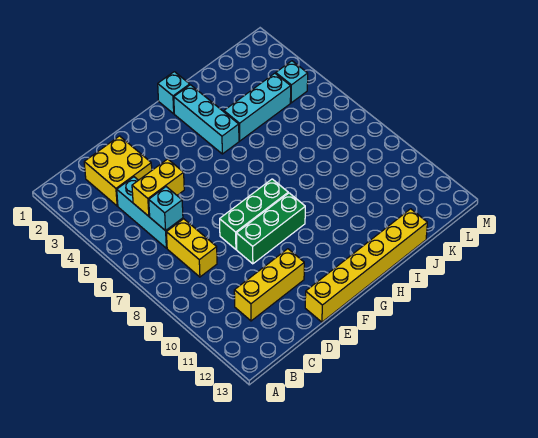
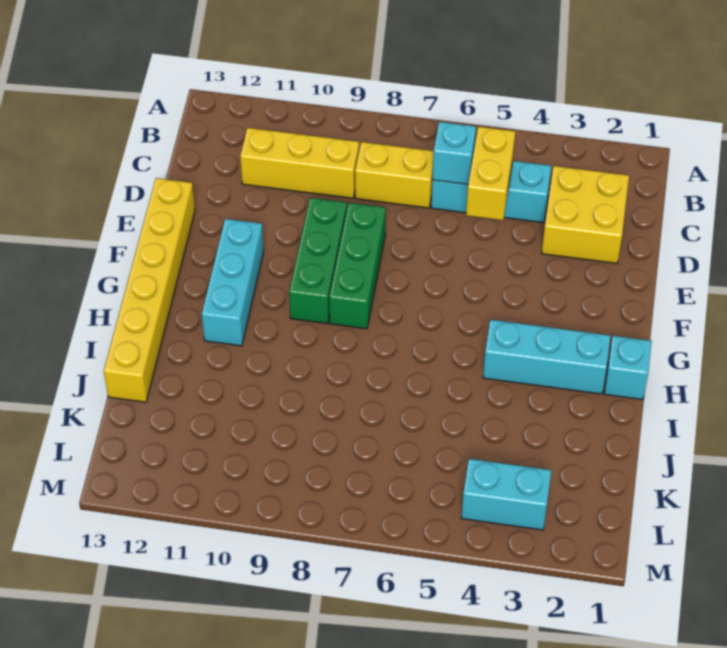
yellow 1x3 brick [234,249,304,321] -> yellow 1x3 brick turned to [240,128,359,198]
cyan 1x3 brick [224,73,291,141] -> cyan 1x3 brick moved to [202,219,264,346]
cyan 1x1 brick [276,61,308,103] -> cyan 1x2 brick [461,459,551,530]

